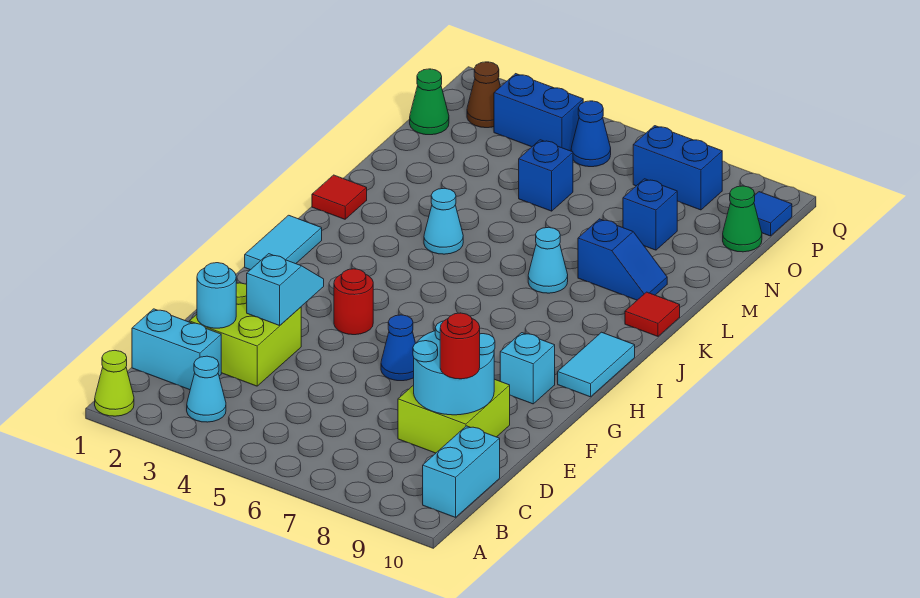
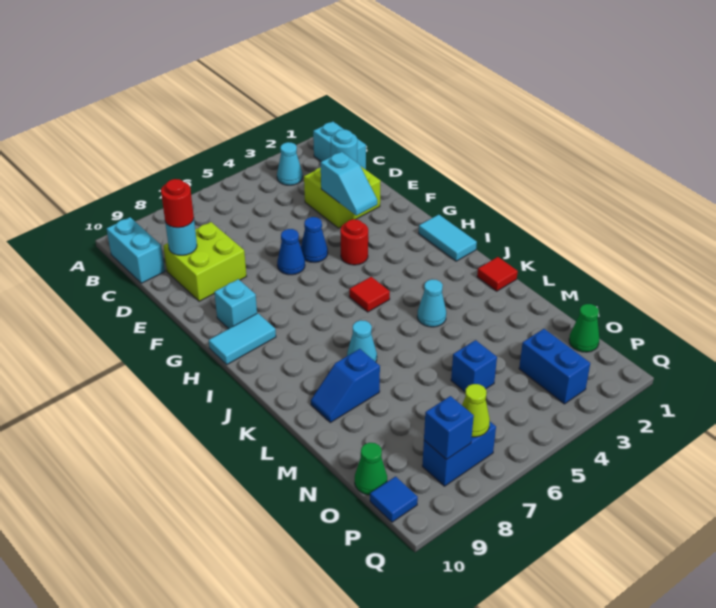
lime 1x1 cone [95,351,134,416] -> lime 1x1 cone moved to [462,384,490,437]
cyan 1x2 brick [132,309,221,390] -> cyan 1x2 brick turned to [313,122,366,170]
cyan 2x2 round brick [413,321,495,415] -> cyan 1x1 round brick [165,219,197,255]
cyan 1x2 tile [558,332,635,397] -> cyan 1x2 tile turned to [209,313,276,364]
red 1x1 tile [625,292,680,336] -> red 1x1 tile moved to [349,277,390,312]
blue 1x1 brick [623,179,677,250] -> blue 1x1 brick moved to [424,396,474,460]
brown 1x1 cone [467,62,500,128] -> none
blue 1x2 brick [494,74,583,151] -> blue 1x2 brick turned to [519,329,590,404]
blue 1x1 cone [571,101,611,167] -> blue 1x1 cone moved to [301,217,328,262]

